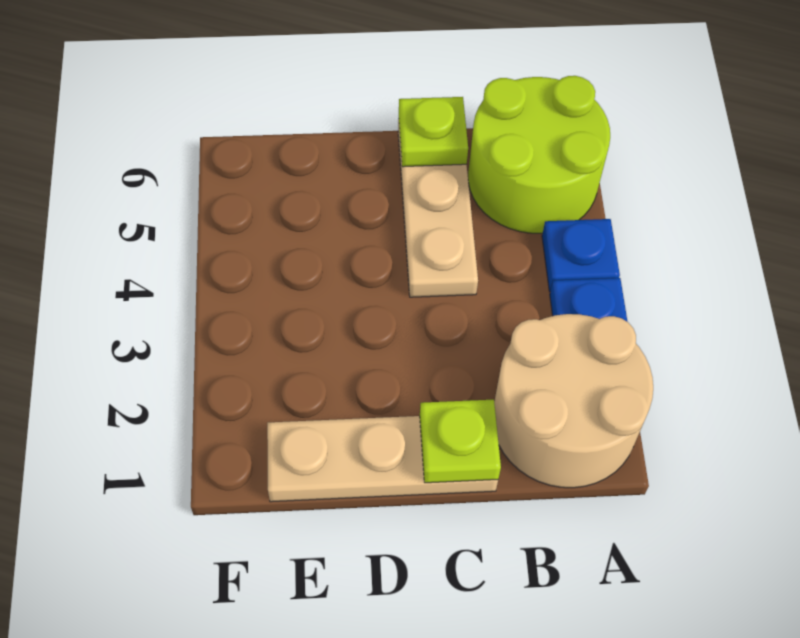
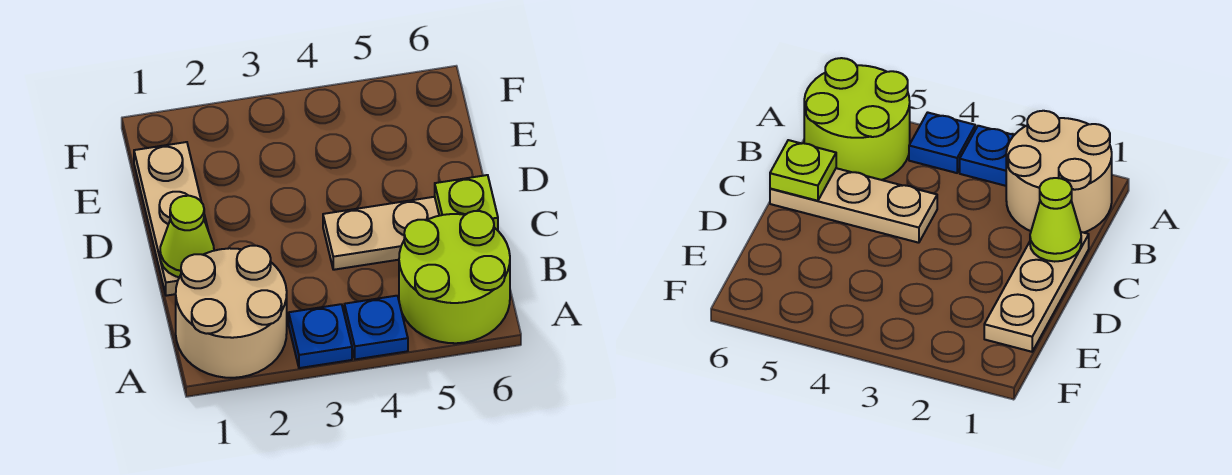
lime 1x1 plate [420,400,501,483] -> lime 1x1 cone [160,196,214,277]

